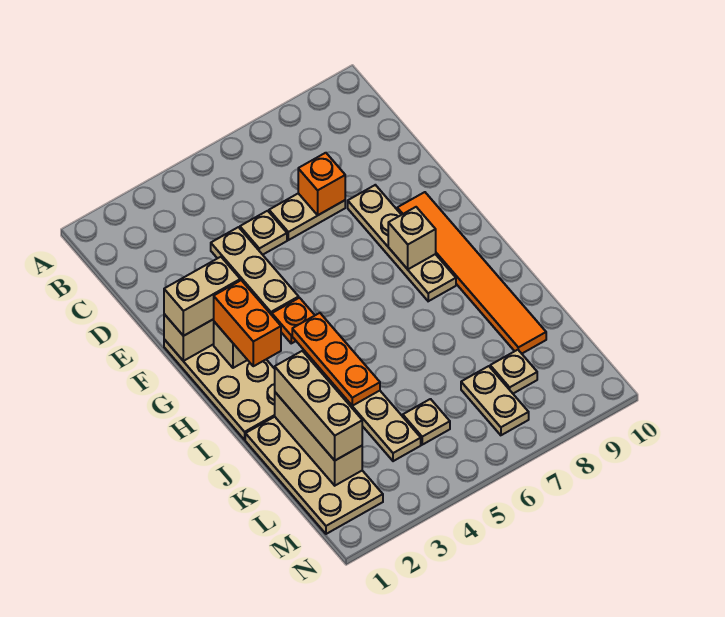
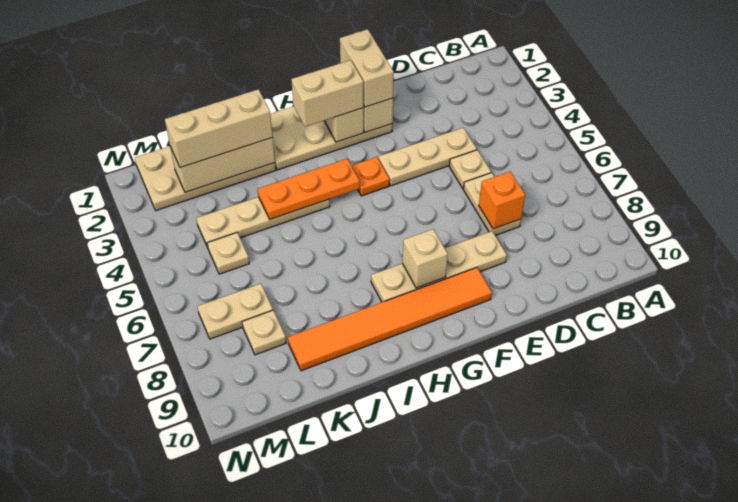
orange 1x2 brick [214,280,281,366] -> tan 1x2 brick [291,60,364,127]

